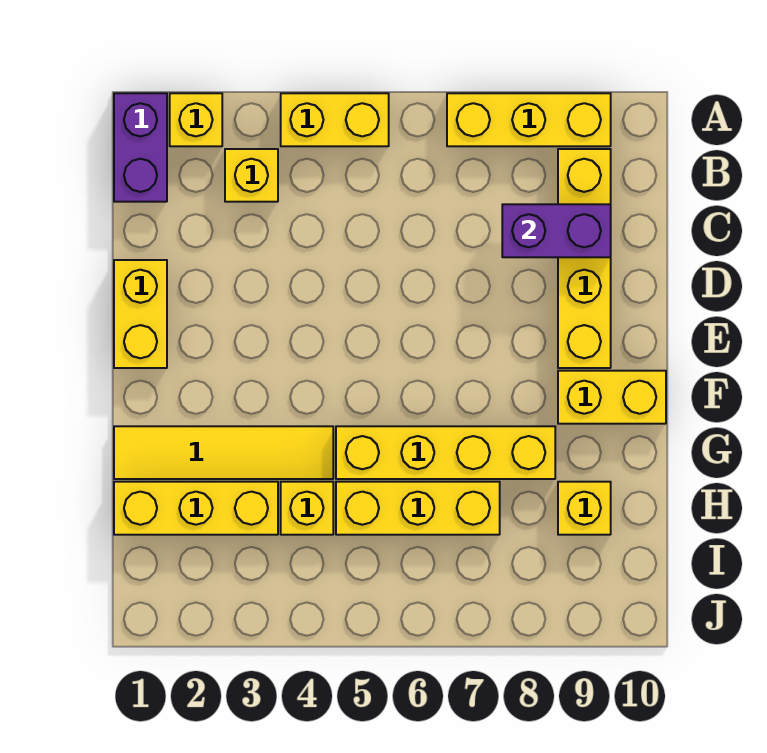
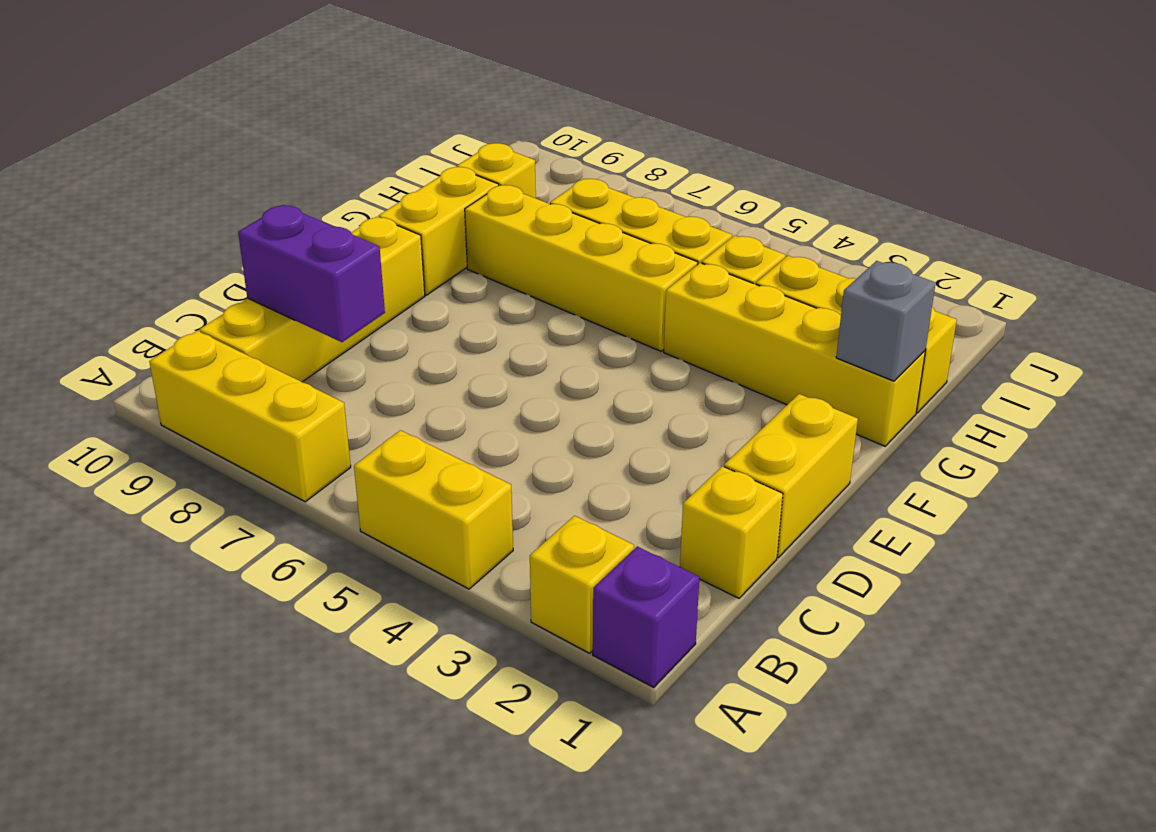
purple 1x2 brick [114,93,167,202] -> purple 1x1 brick [593,546,699,687]
yellow 1x1 brick [225,149,278,202] -> yellow 1x1 brick moved to [680,466,783,598]
yellow 1x2 brick [558,371,666,424] -> yellow 1x2 brick turned to [379,167,499,295]
yellow 1x4 tile [114,426,333,479] -> yellow 1x4 brick [664,263,925,446]
none -> grey 1x1 brick [836,261,935,381]

